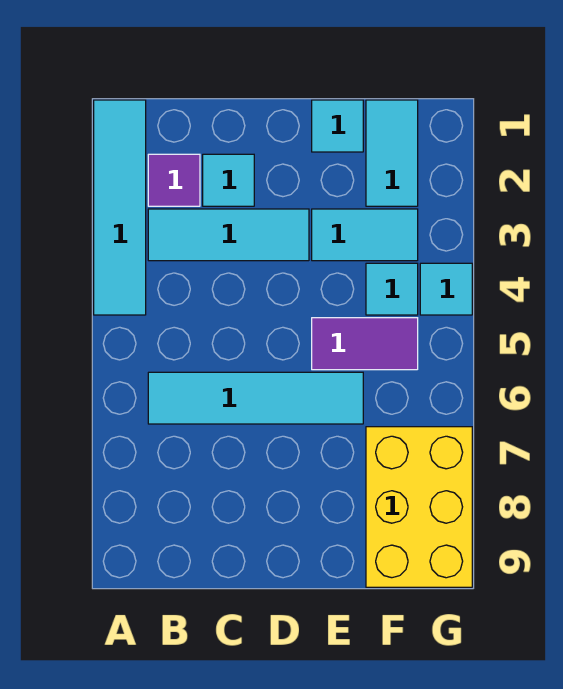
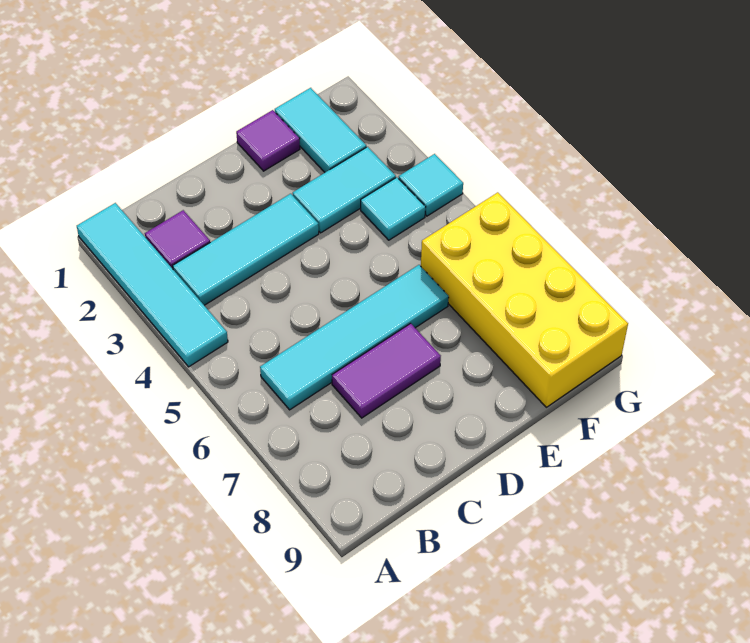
cyan 1x1 tile [203,154,254,206] -> none
cyan 1x1 tile [312,100,363,152] -> purple 1x1 tile [236,110,300,171]
purple 1x2 tile [312,318,418,370] -> purple 1x2 tile moved to [332,323,441,418]
yellow 2x3 brick [366,427,472,587] -> yellow 2x4 brick [421,192,628,407]

